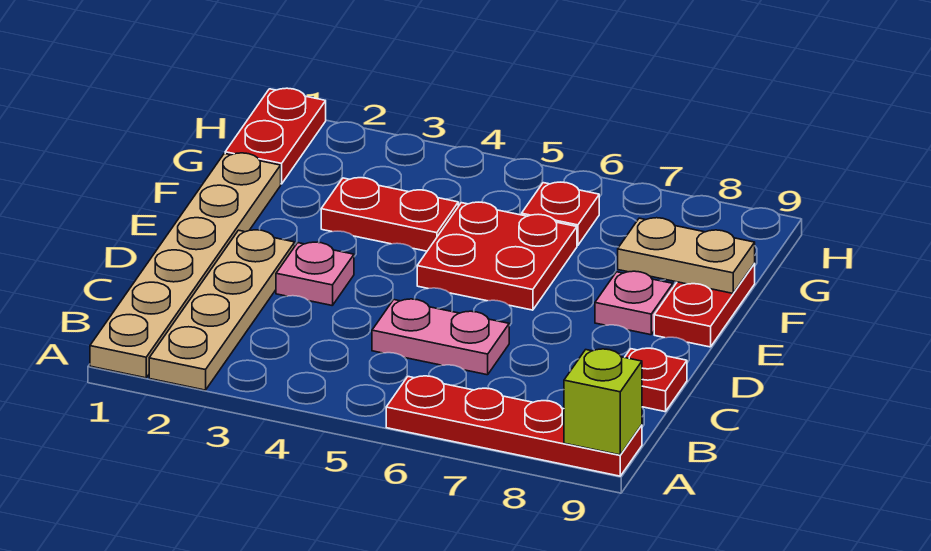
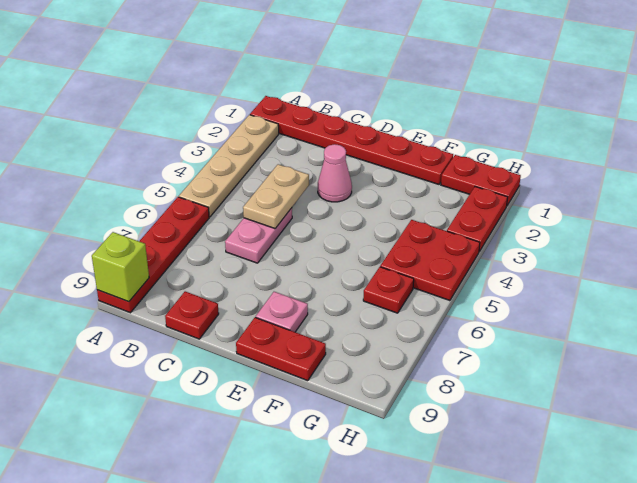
tan 1x6 plate [90,153,281,378] -> red 1x6 plate [250,96,453,184]
tan 1x4 plate [149,230,295,390] -> tan 1x4 plate turned to [179,115,279,217]
pink 1x1 plate [276,242,354,306] -> pink 1x1 cone [318,144,352,202]
red 2x2 plate [417,202,577,310] -> red 2x2 plate moved to [380,220,480,301]
red 1x2 plate [321,178,458,251] -> red 1x2 plate moved to [447,187,508,252]
tan 1x2 plate [618,218,755,293] -> tan 1x2 plate moved to [243,164,309,229]

